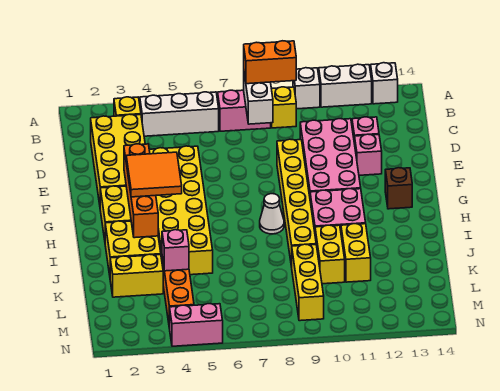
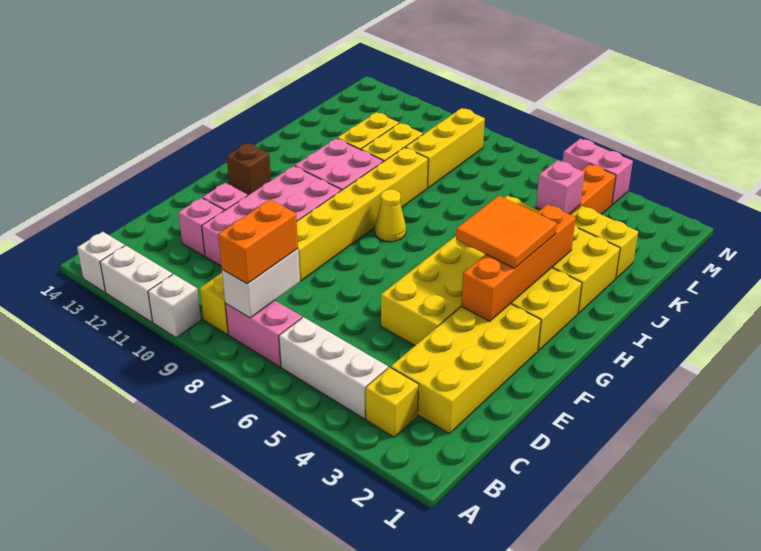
orange 1x2 brick [244,41,296,84] -> orange 1x2 brick turned to [218,200,298,284]
white 1x1 cone [260,194,284,234] -> yellow 1x1 cone [375,189,406,242]

